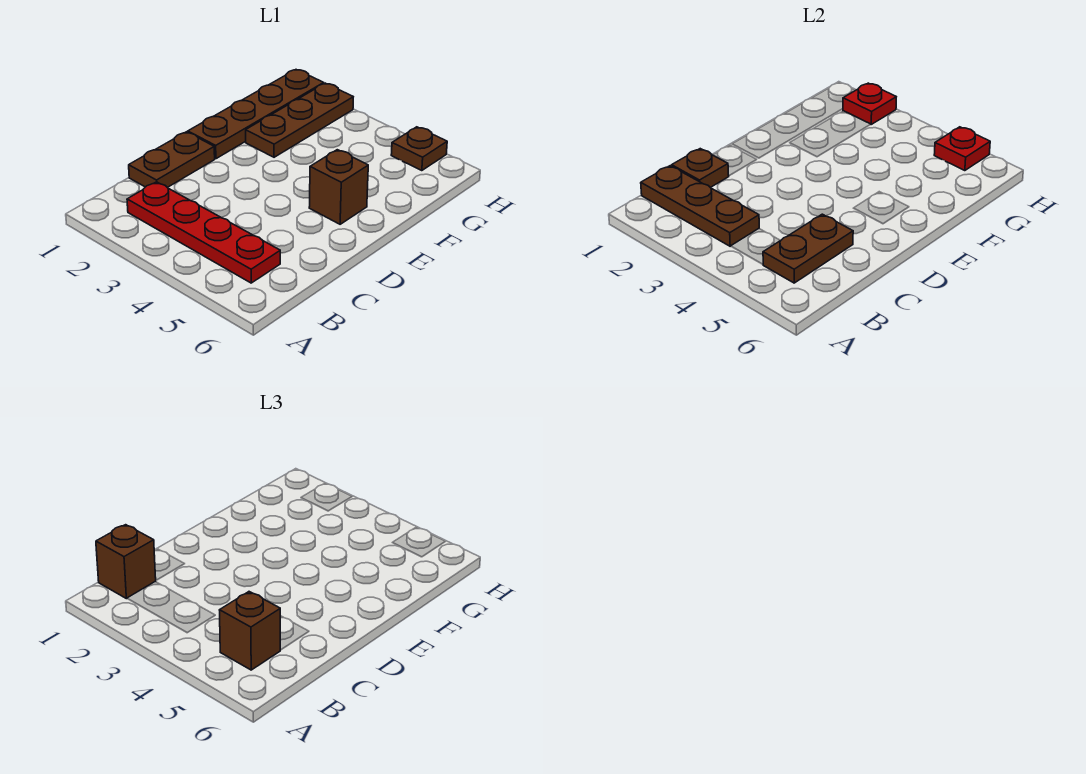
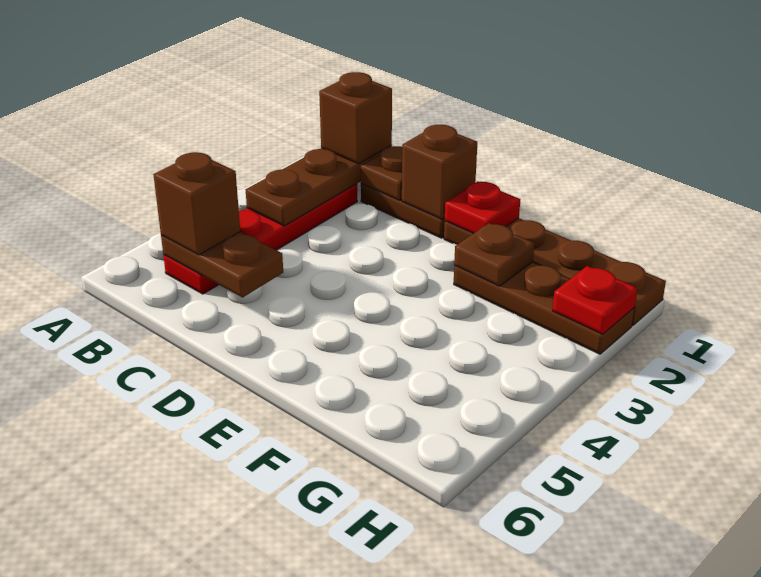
brown 1x1 brick [309,150,368,224] -> brown 1x1 brick moved to [402,125,477,219]
brown 1x1 plate [391,127,447,171] -> brown 1x1 plate moved to [454,223,534,286]
red 1x1 plate [934,127,990,171] -> red 1x1 plate moved to [445,181,520,234]

